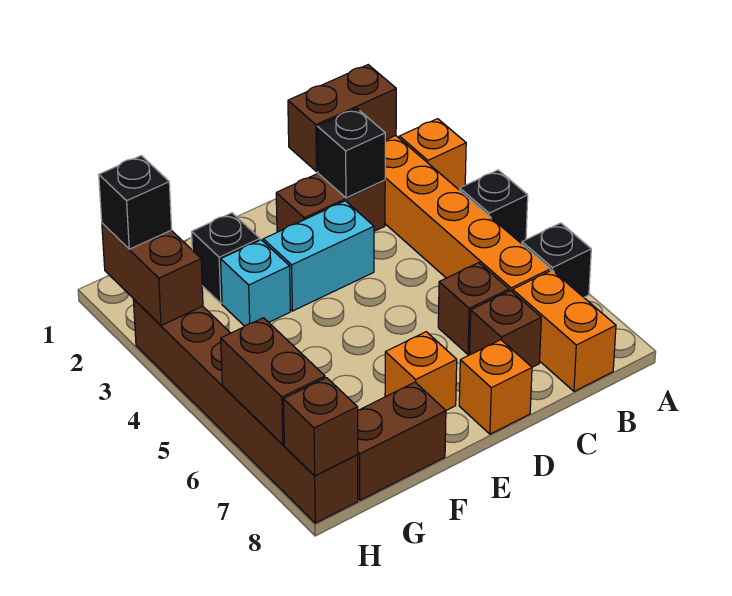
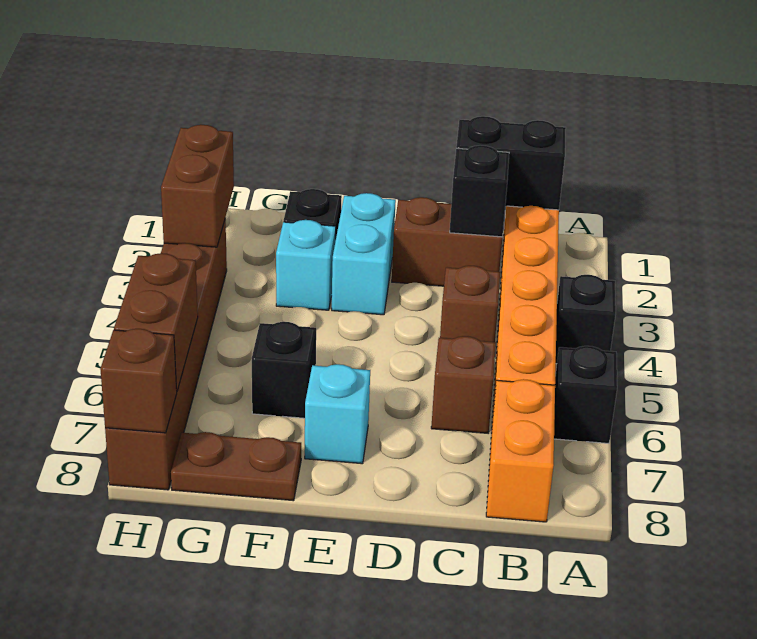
orange 1x1 brick [399,119,466,190] -> none
brown 1x2 brick [288,65,396,172] -> black 1x2 brick [456,116,566,210]
brown 1x1 brick [470,291,541,367] -> brown 1x1 brick moved to [440,266,500,342]
cyan 1x2 brick [263,201,374,311] -> cyan 1x2 brick turned to [332,193,396,315]
orange 1x1 brick [459,340,532,434] -> none
orange 1x1 brick [385,332,457,410] -> cyan 1x1 brick [305,364,370,464]
brown 1x2 brick [358,382,446,500] -> brown 1x2 plate [171,432,301,501]
black 1x1 brick [99,156,172,249] -> black 1x1 brick moved to [252,322,316,418]

